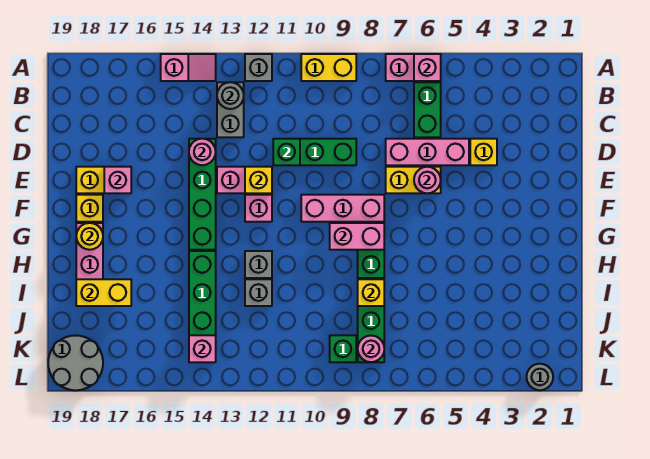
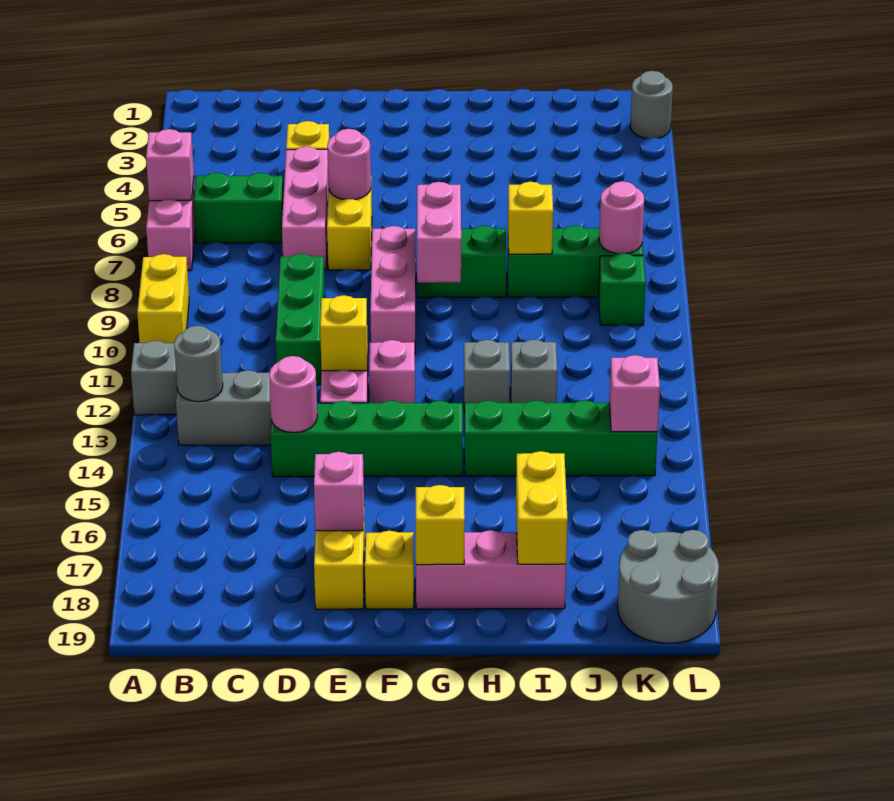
pink 1x2 slope [161,54,216,81] -> none
green 1x1 brick [273,139,300,165] -> none
yellow 1x1 round brick [76,223,103,250] -> yellow 1x1 brick [416,485,465,565]

